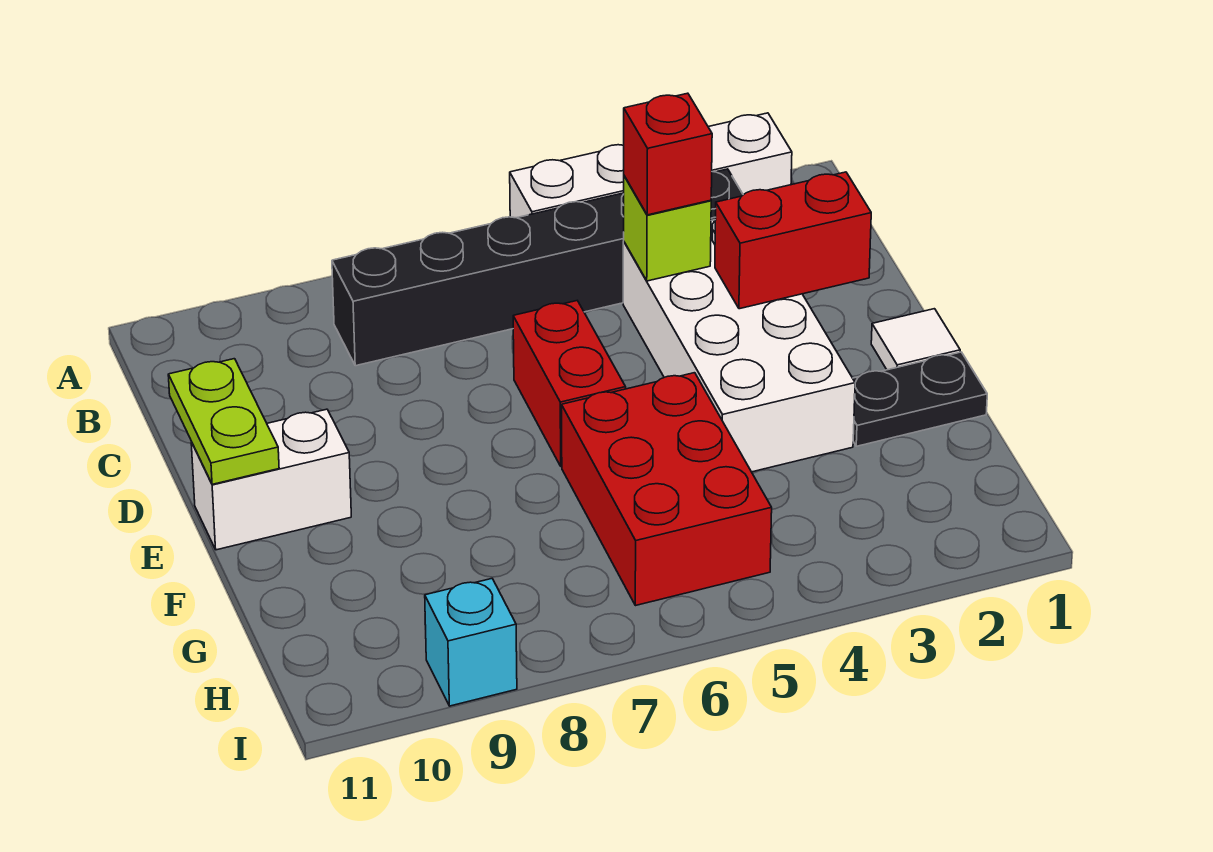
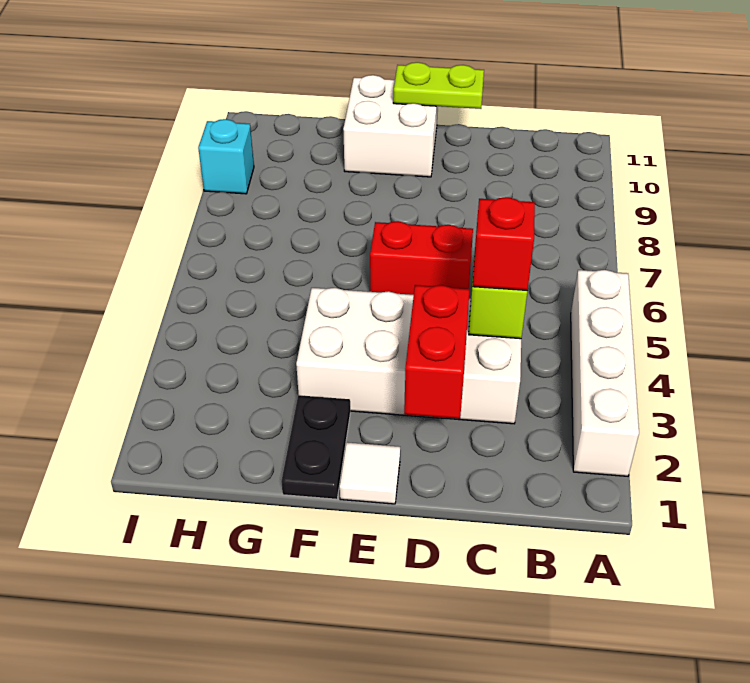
black 1x6 brick [332,169,743,366] -> none
white 1x2 brick [191,409,351,550] -> white 2x2 brick [343,75,438,177]
red 2x3 brick [562,373,772,606] -> none

